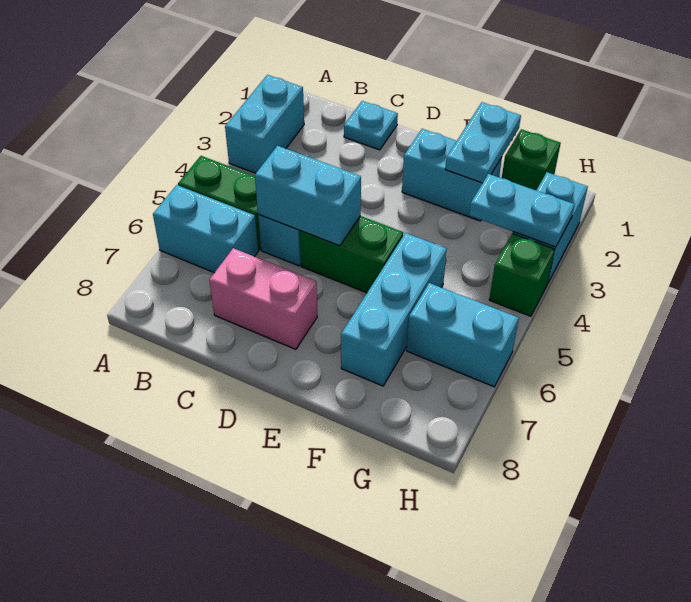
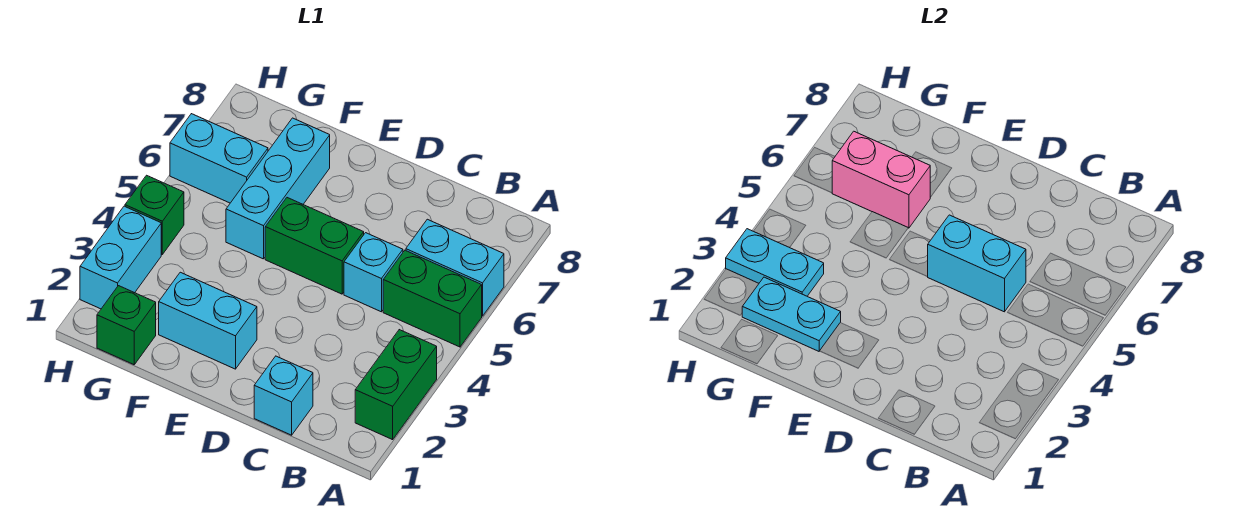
cyan 1x2 brick [225,75,304,173] -> green 1x2 brick [355,330,437,440]
cyan 1x1 plate [344,101,398,150] -> cyan 1x1 brick [254,356,313,435]
pink 1x2 brick [209,248,317,349] -> pink 1x2 brick moved to [832,131,930,228]
cyan 1x2 plate [445,102,521,183] -> cyan 1x2 plate turned to [742,277,841,351]

